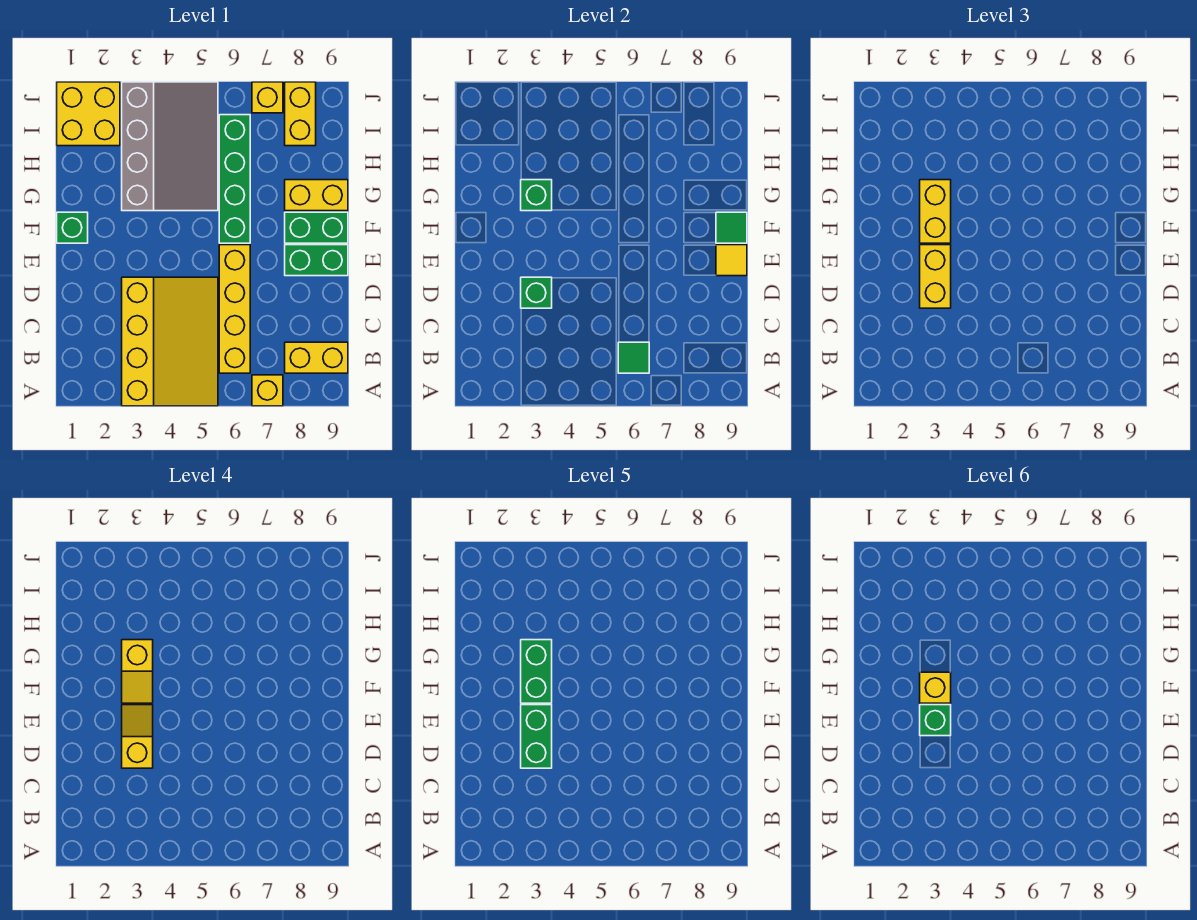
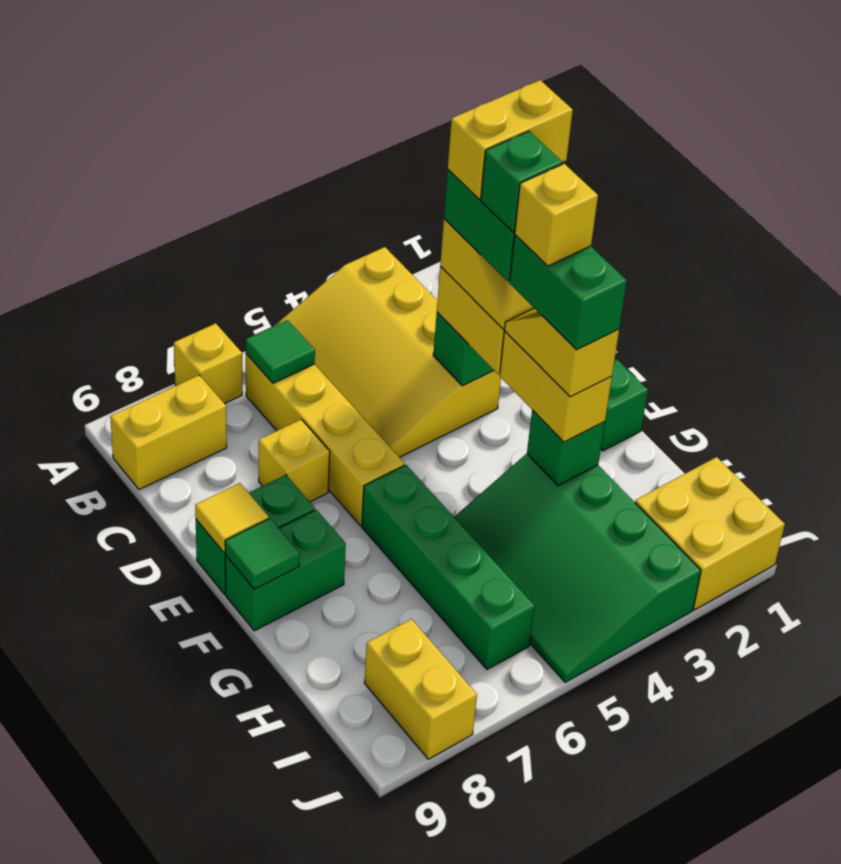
grey 3x4 slope [122,82,218,211] -> green 3x4 slope [454,454,701,682]
yellow 1x2 brick [285,180,348,211] -> yellow 1x2 brick moved to [448,80,573,199]
yellow 1x1 brick [252,82,283,113] -> yellow 1x1 brick moved to [259,419,330,502]

